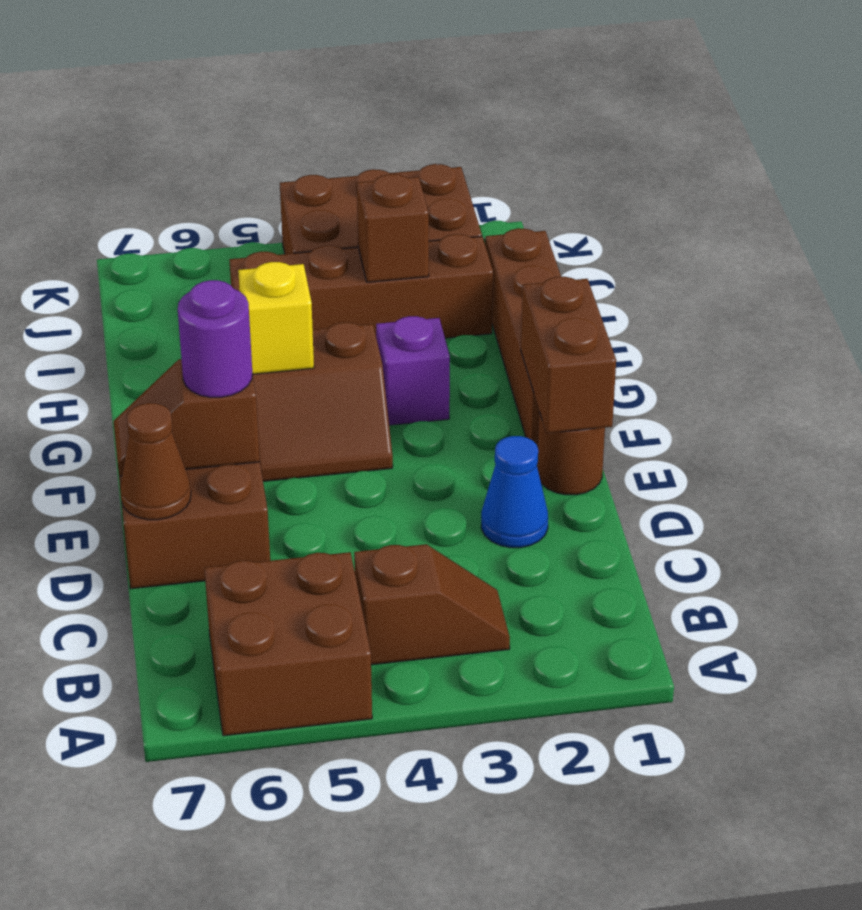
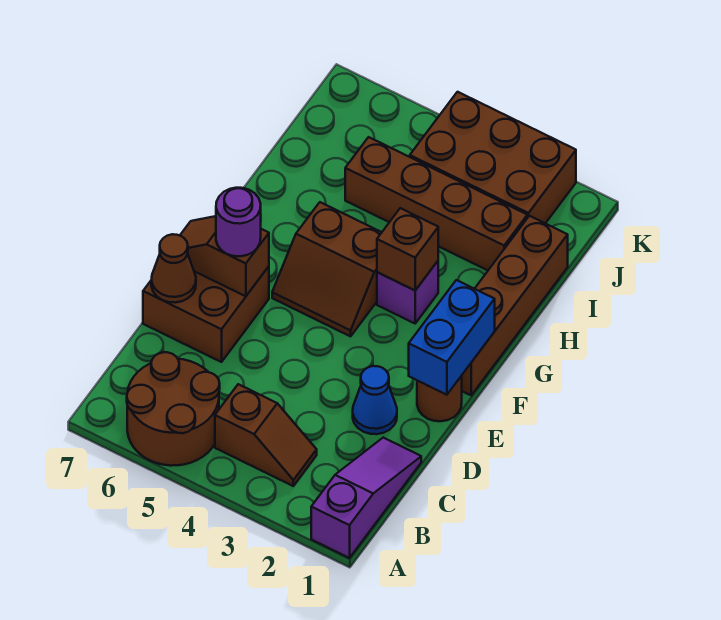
none -> purple 1x3 slope [311,438,421,558]
brown 2x2 brick [204,552,372,736] -> brown 2x2 round brick [127,352,220,466]
brown 1x2 brick [521,277,616,433] -> blue 1x2 brick [409,280,495,395]
yellow 1x1 brick [238,262,314,374] -> none
brown 1x1 brick [357,174,429,282] -> brown 1x1 brick moved to [377,208,438,290]

